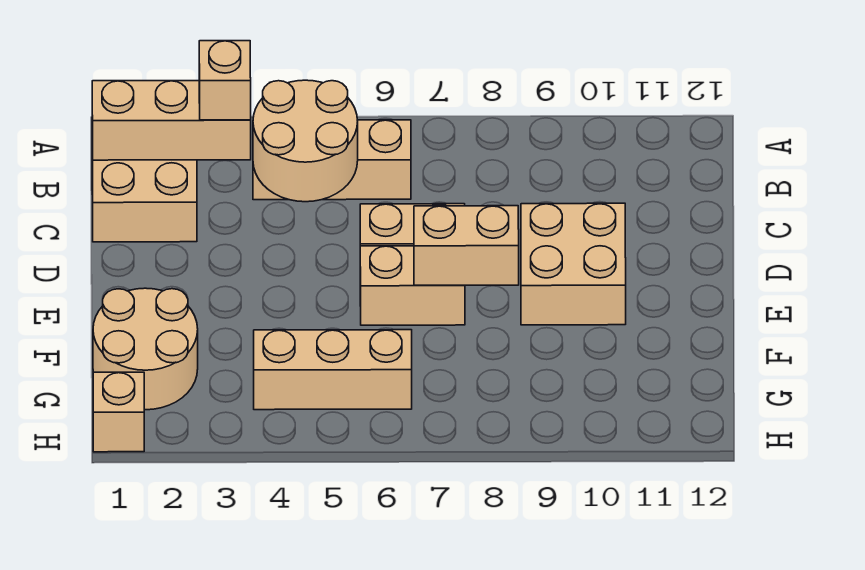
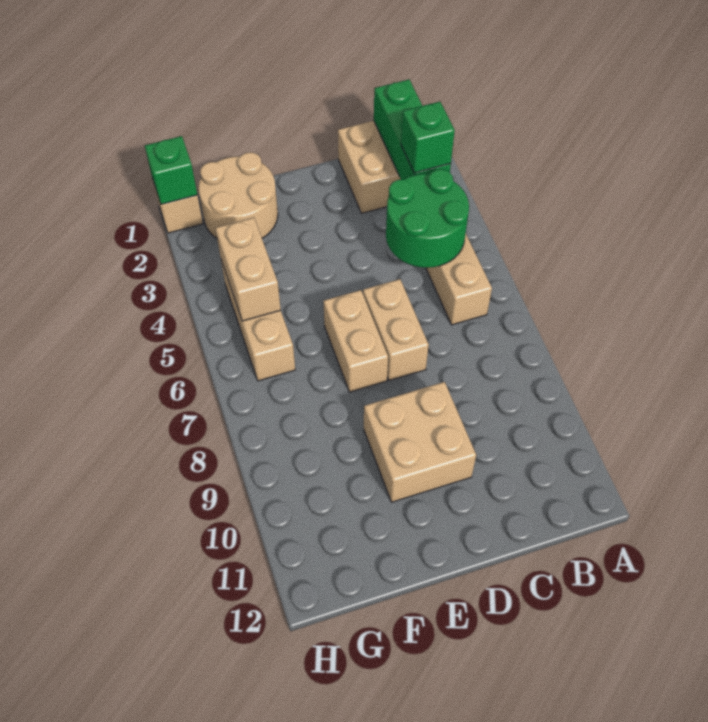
tan 1x3 brick [92,81,251,160] -> green 1x3 brick [374,80,451,180]
tan 1x1 brick [199,41,251,120] -> green 1x1 brick [401,102,455,173]
tan 2x2 round brick [253,80,358,202] -> green 2x2 round brick [386,169,469,268]
tan 1x2 brick [414,206,519,285] -> tan 1x2 brick moved to [215,217,281,321]
none -> green 1x1 brick [145,136,197,204]

